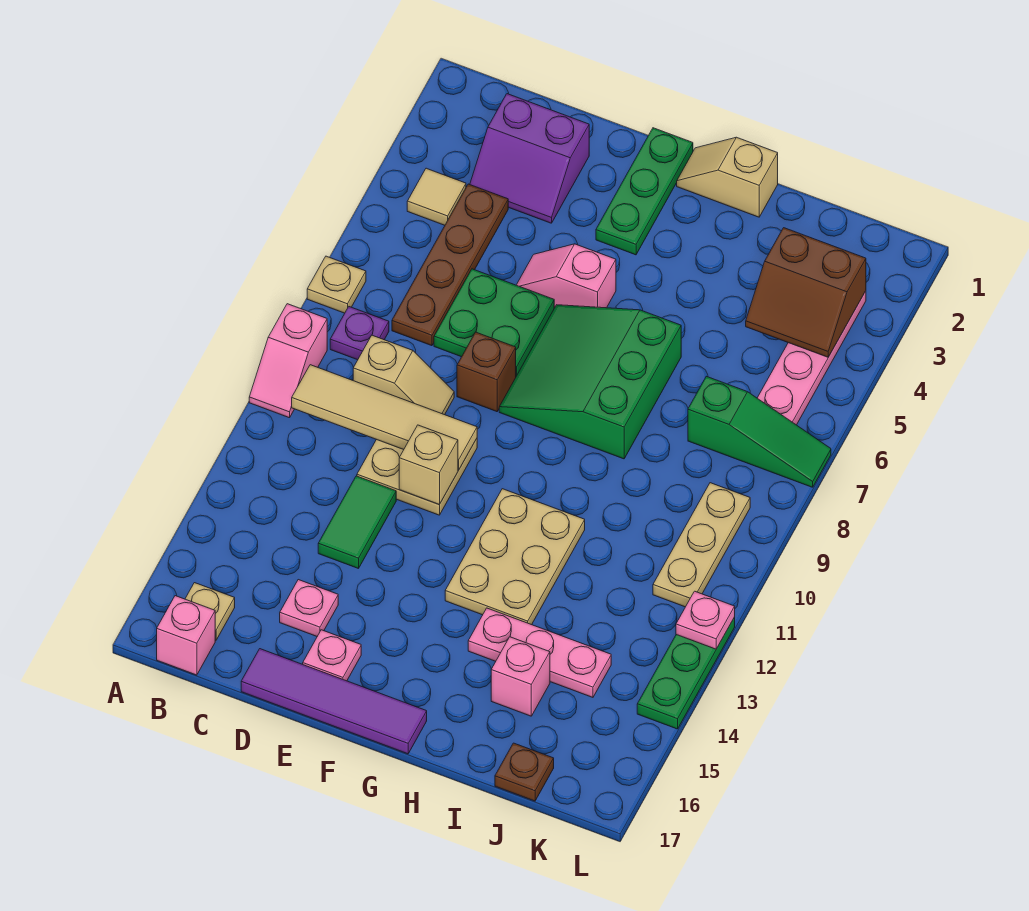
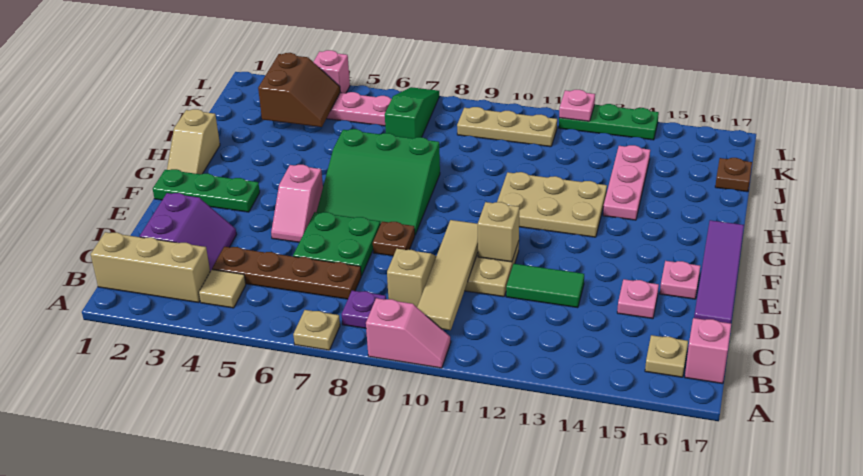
none -> tan 1x3 brick [91,232,210,303]
brown 1x1 brick [457,332,516,412] -> brown 1x1 plate [373,222,415,256]
pink 1x1 brick [491,637,550,716] -> pink 1x1 brick moved to [314,50,350,93]

